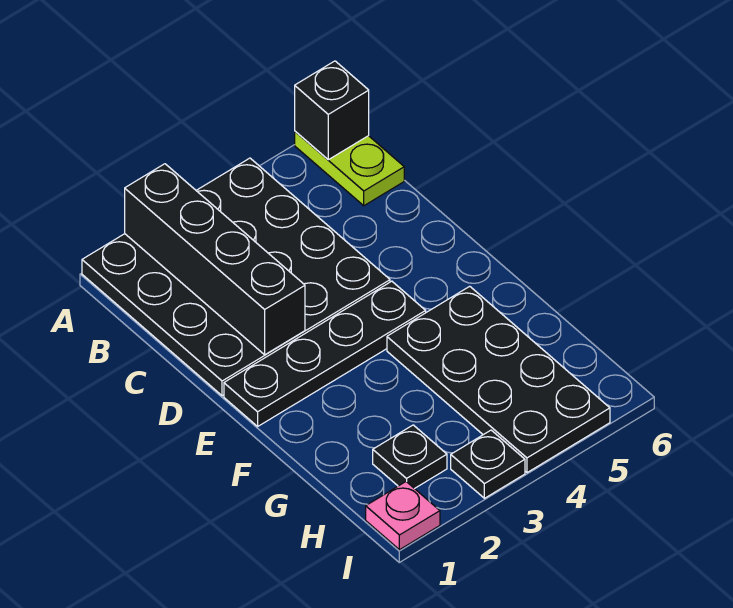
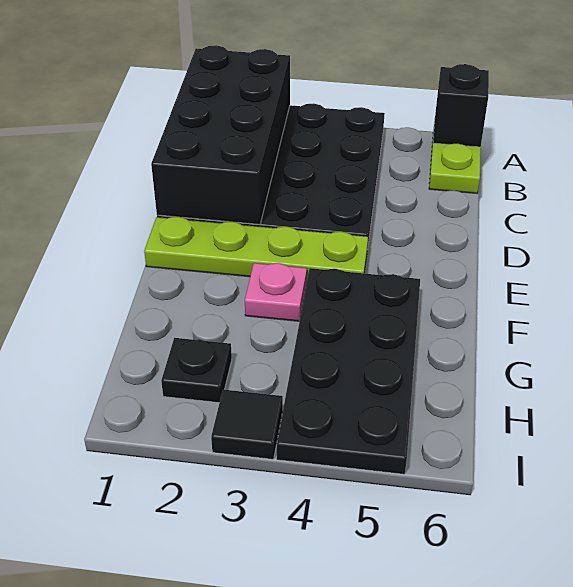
black 1x4 brick [125,164,305,355] -> black 2x4 brick [151,45,290,224]
black 1x4 plate [224,281,426,426] -> lime 1x4 plate [144,217,368,279]
pink 1x1 plate [366,482,440,550] -> pink 1x1 plate moved to [245,263,307,321]
black 1x1 plate [451,430,525,498] -> black 1x1 tile [211,390,283,459]

